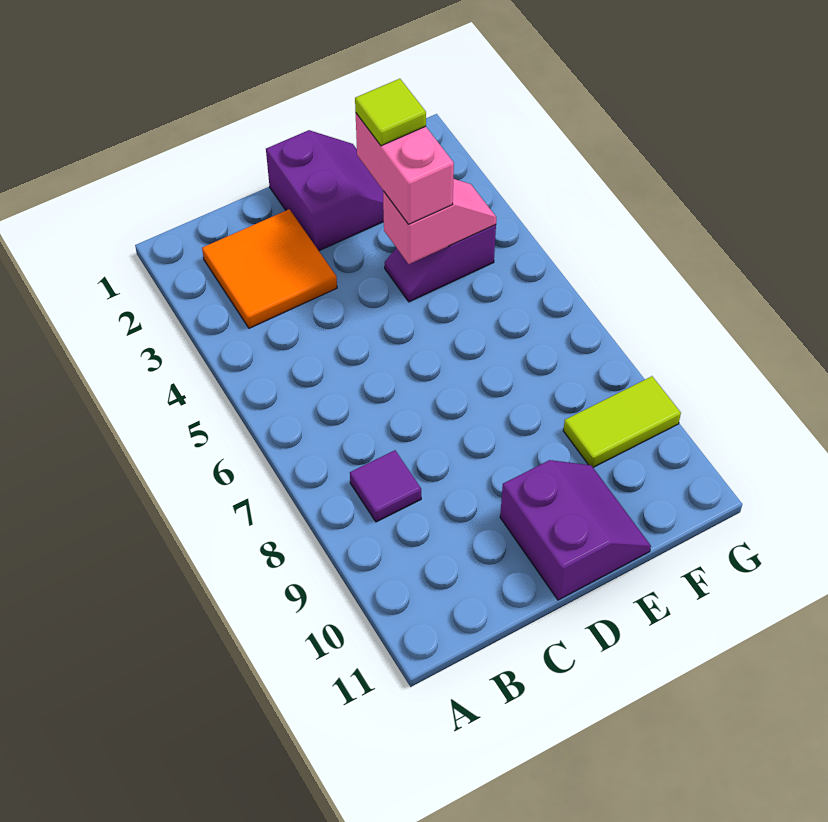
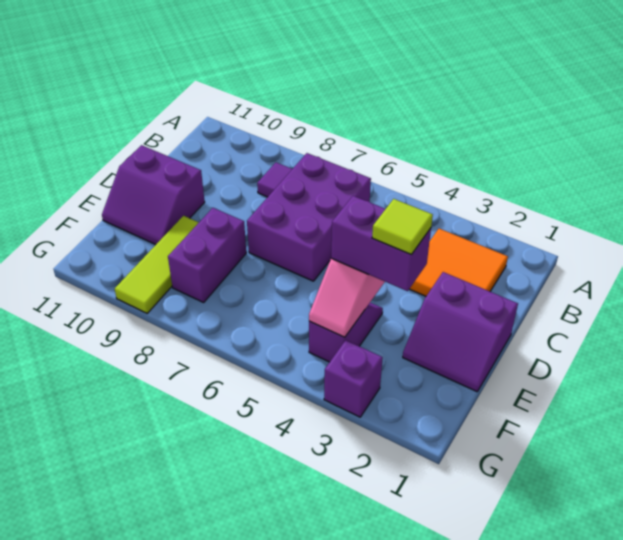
none -> purple 2x3 brick [247,153,371,281]
pink 1x2 brick [356,114,454,224] -> purple 1x2 brick [331,196,431,291]
none -> purple 1x2 brick [168,208,246,302]
lime 1x2 tile [563,376,681,467] -> lime 1x3 tile [115,216,199,313]
none -> purple 1x1 brick [324,340,383,417]

